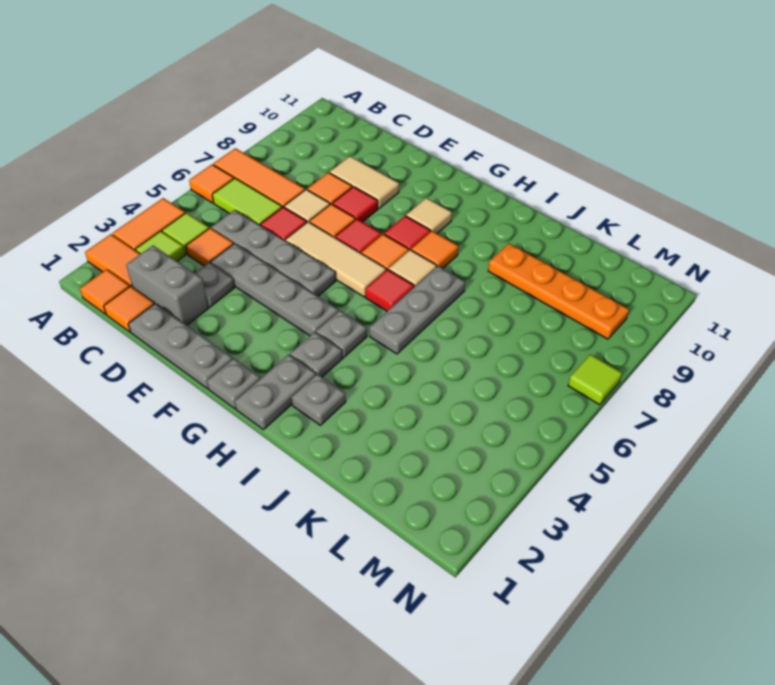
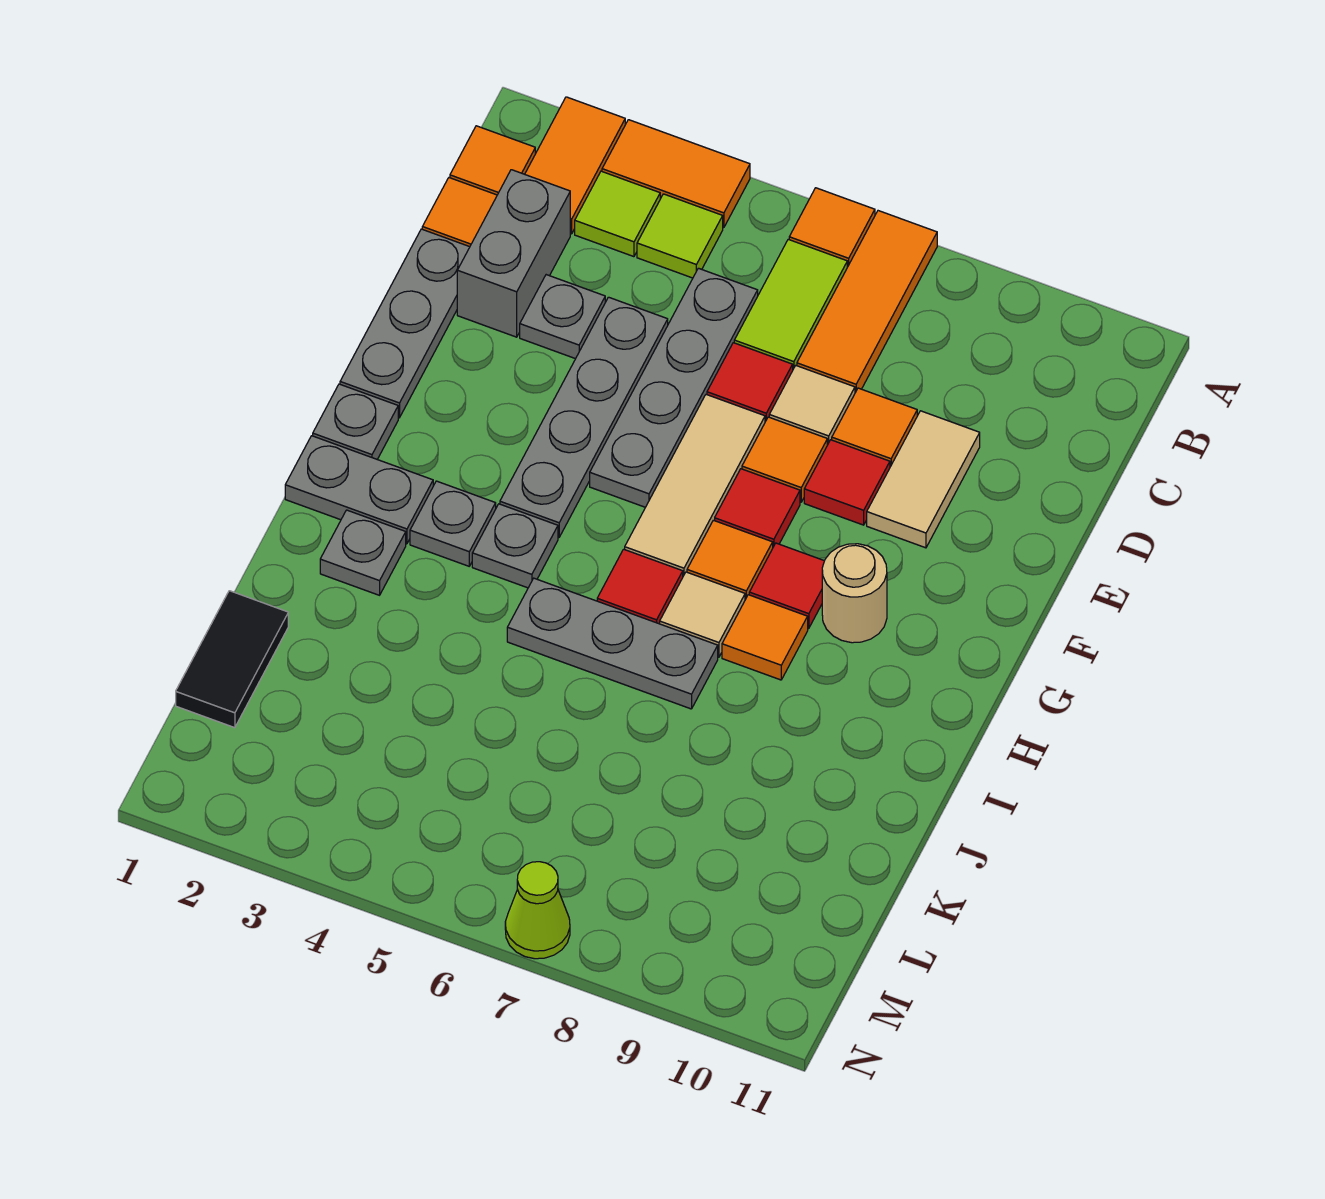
orange 1x1 tile [186,228,234,266] -> none
tan 1x1 tile [406,198,452,233] -> tan 1x1 round brick [822,544,887,643]
orange 1x4 plate [488,244,629,339] -> none
none -> black 1x2 tile [176,591,288,728]
lime 1x1 tile [568,355,622,405] -> lime 1x1 cone [505,862,570,959]

